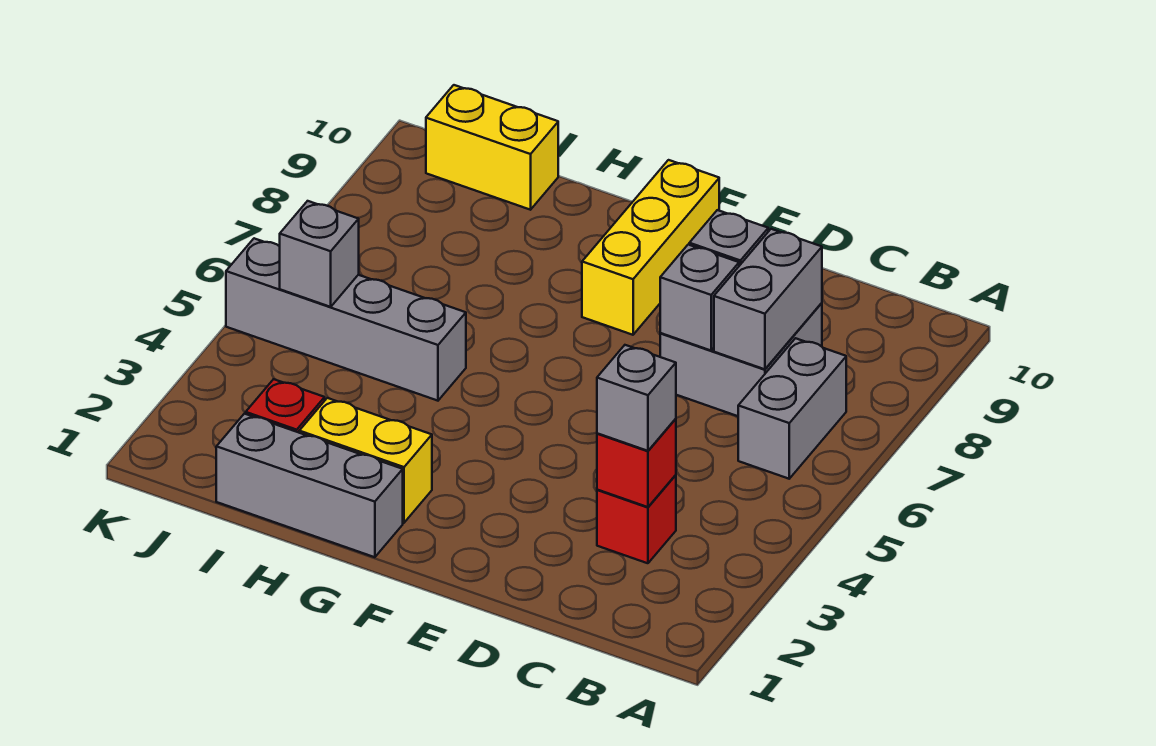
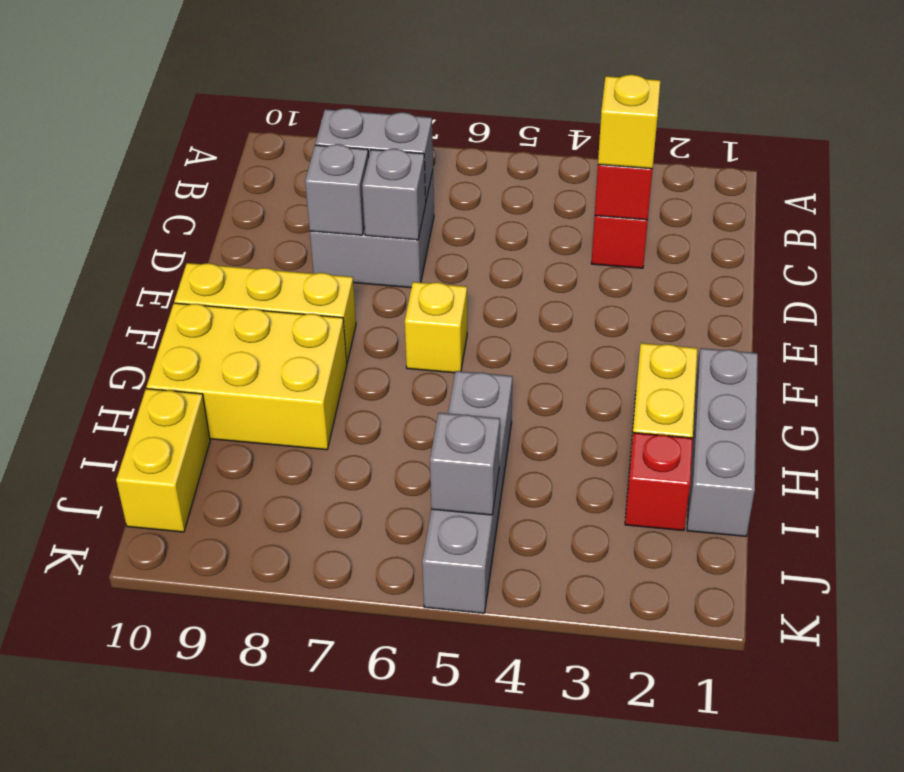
grey 1x2 brick [738,338,846,479] -> none
grey 1x1 brick [597,345,676,451] -> yellow 1x1 brick [598,75,660,169]
none -> yellow 1x1 brick [405,282,467,373]
none -> yellow 2x3 brick [147,303,347,450]

